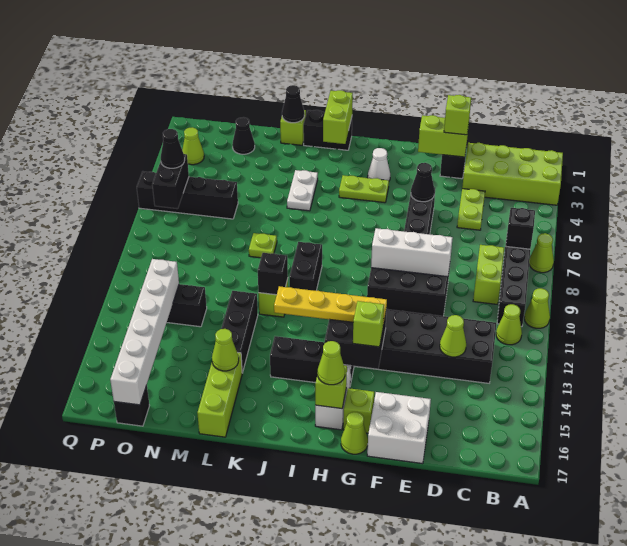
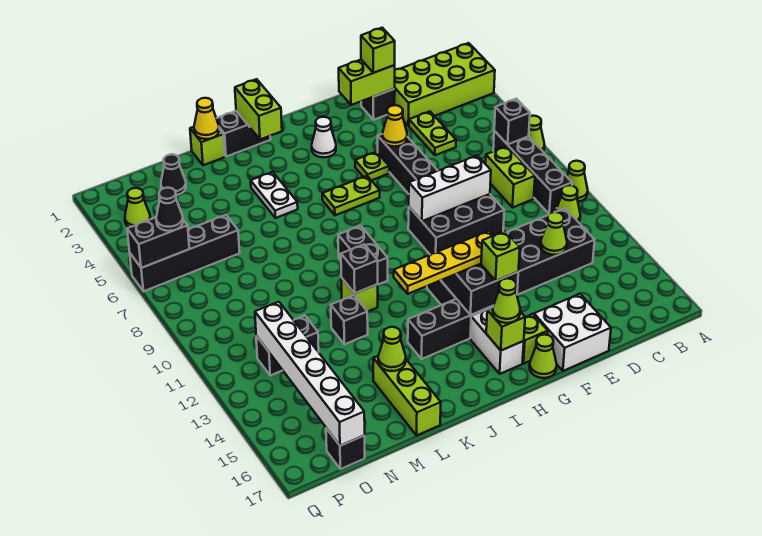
black 1x1 cone [411,163,435,202] -> yellow 1x1 cone [382,105,407,147]
lime 1x2 plate [339,175,389,203] -> lime 1x2 plate moved to [322,176,380,215]
black 1x1 cone [282,85,304,123] -> yellow 1x1 cone [194,98,219,139]
lime 1x1 plate [249,233,277,258] -> lime 1x1 plate moved to [355,152,389,180]
black 1x3 brick [221,291,258,373] -> black 1x1 brick [331,295,368,344]
black 1x2 brick [152,154,189,209] -> black 1x2 brick turned to [127,217,189,268]

